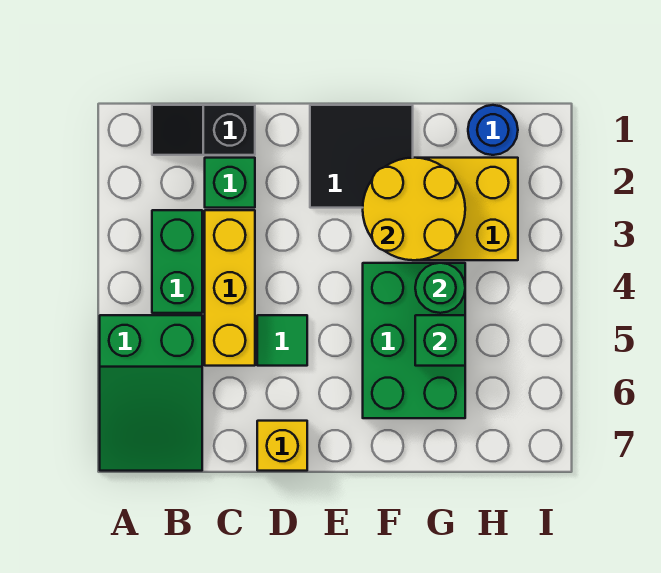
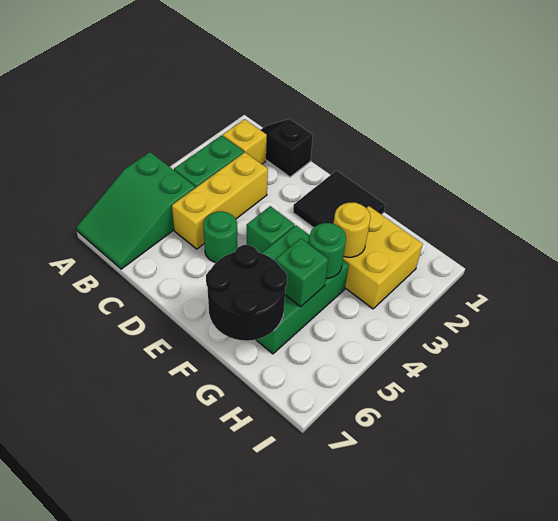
green 1x1 brick [205,158,255,208] -> green 1x1 brick moved to [247,206,295,253]
green 1x1 tile [257,315,307,366] -> green 1x1 round brick [203,211,237,262]
yellow 1x1 brick [257,421,307,471] -> yellow 1x1 brick moved to [223,119,267,164]
yellow 2x2 round brick [363,158,465,260] -> yellow 1x1 round brick [334,203,371,257]
none -> black 2x2 round brick [206,245,287,341]
blue 1x1 round brick [468,105,518,155] -> none

